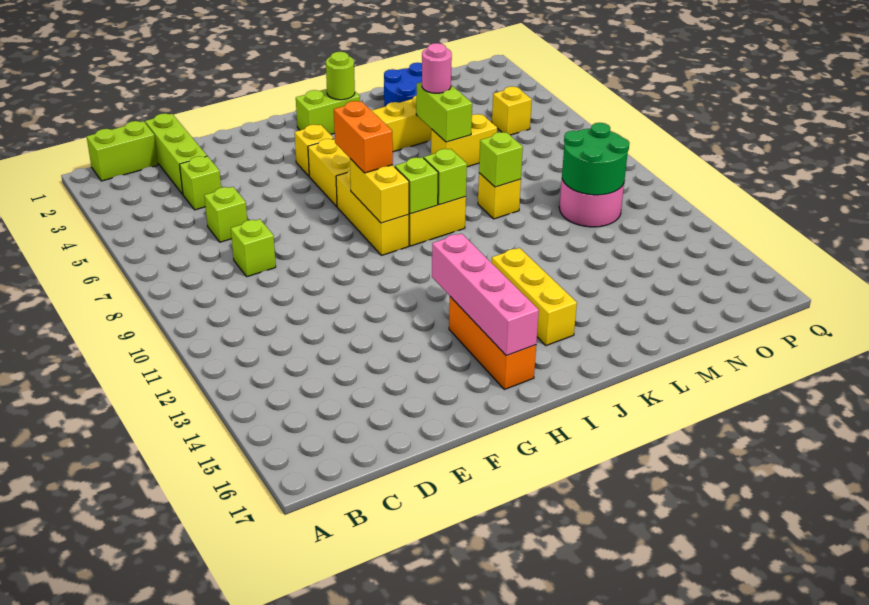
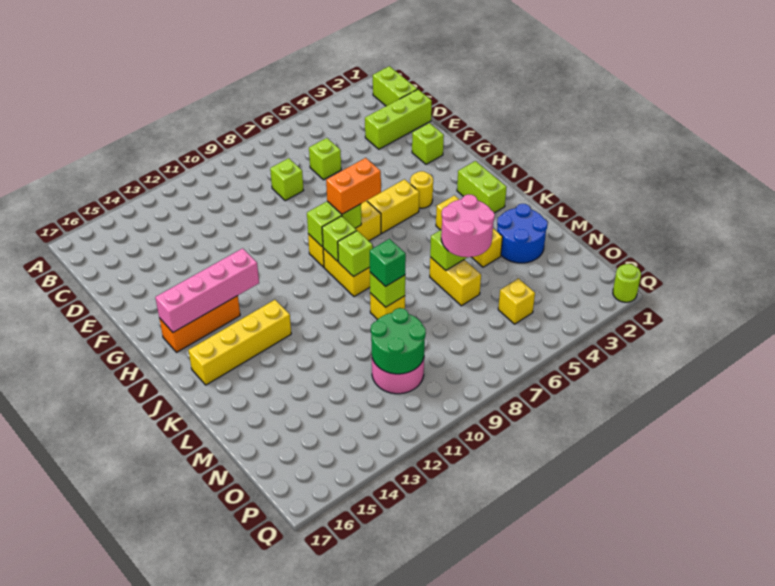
lime 1x1 brick [180,156,221,210] -> lime 1x1 brick moved to [412,123,444,164]
yellow 1x1 brick [295,125,334,176] -> yellow 1x1 round brick [410,171,433,208]
yellow 1x2 brick [350,159,409,223] -> lime 1x2 brick [307,201,361,247]
lime 1x1 round brick [326,52,355,100] -> lime 1x1 round brick moved to [613,264,641,302]
yellow 1x3 brick [492,248,577,346] -> yellow 1x4 brick [188,300,291,385]
pink 1x1 round brick [422,43,452,93] -> pink 2x2 round brick [441,194,495,257]
none -> green 1x1 brick [370,239,406,287]

